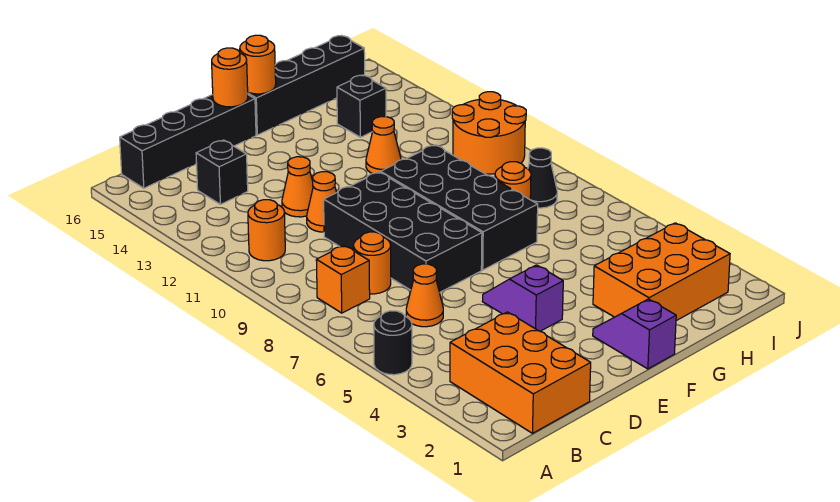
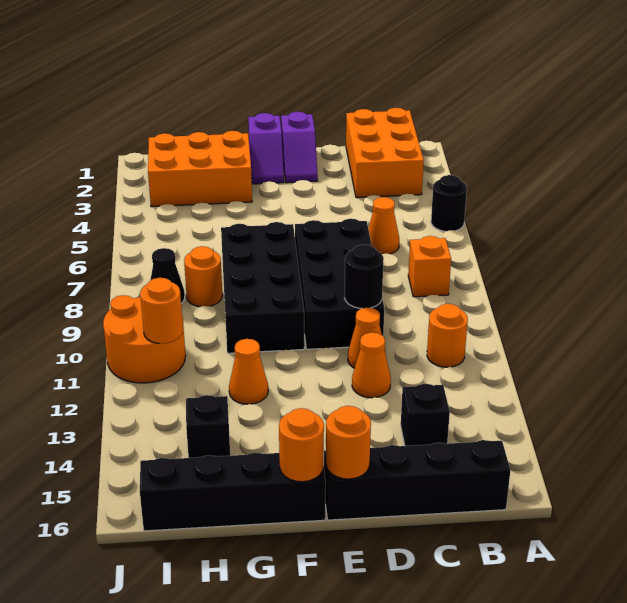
orange 1x1 round brick [354,232,391,294] -> orange 1x1 round brick moved to [140,278,183,344]
none -> black 1x1 round brick [345,245,384,308]
purple 1x2 slope [482,265,563,331] -> purple 1x2 slope moved to [281,112,318,183]

